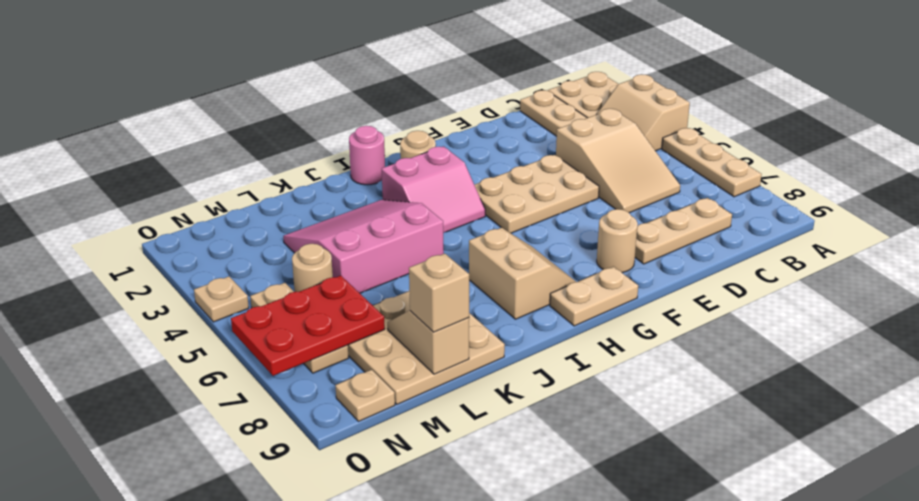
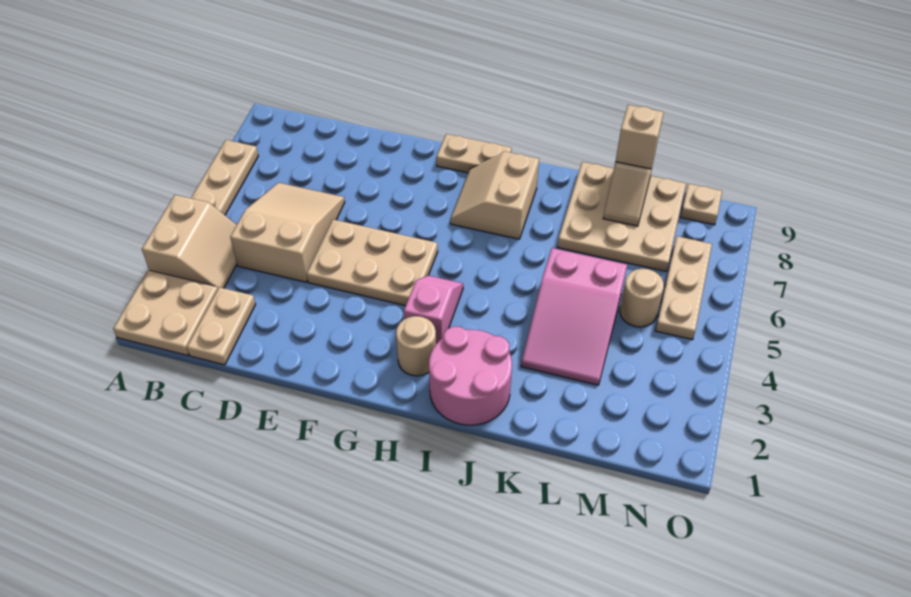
tan 1x3 plate [635,198,732,264] -> none
tan 1x1 round brick [597,209,638,273] -> none
pink 2x2 slope [382,146,485,233] -> pink 1x2 slope [404,275,463,344]
pink 1x1 round brick [349,126,385,185] -> pink 2x2 round brick [429,327,512,425]
pink 3x3 slope [283,200,444,293] -> pink 2x3 slope [521,248,627,385]
red 2x3 plate [231,276,385,376] -> none
tan 1x1 plate [194,276,249,322] -> none

